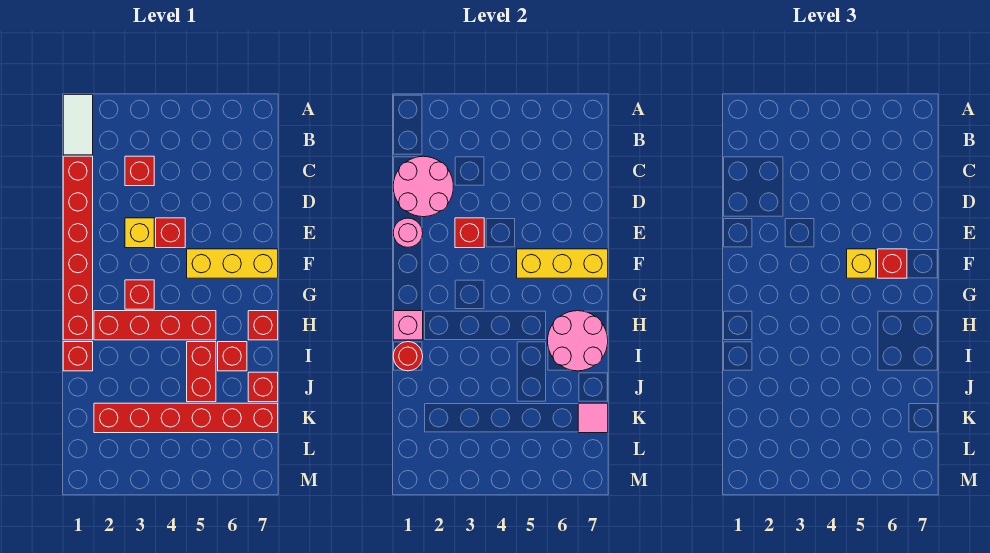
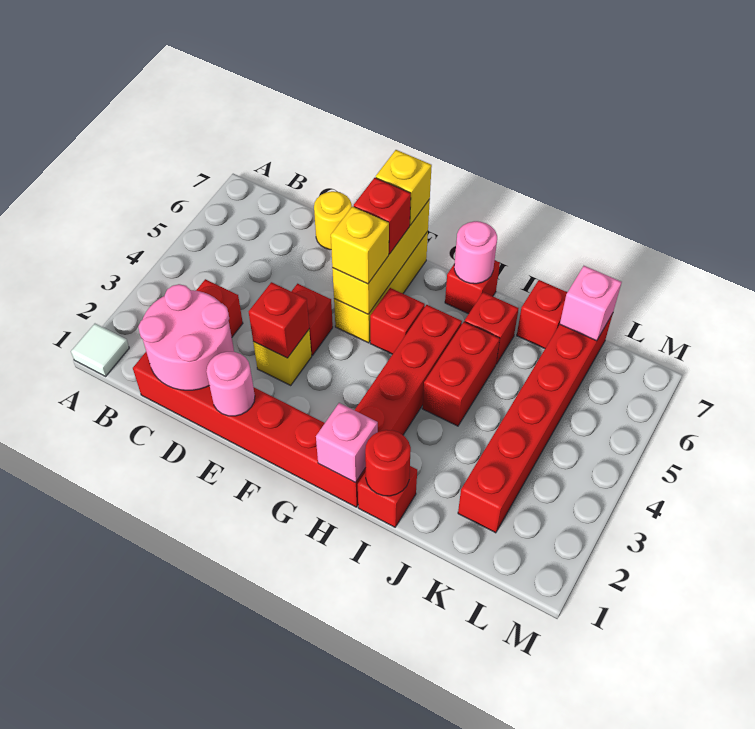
white 1x2 tile [63,95,93,155] -> white 1x1 tile [71,324,129,376]
none -> yellow 1x1 round brick [314,191,352,250]
none -> yellow 1x1 brick [376,150,432,225]
red 1x1 brick [125,280,154,309] -> red 1x1 brick moved to [370,288,425,354]
pink 2x2 round brick [548,311,608,371] -> pink 1x1 round brick [454,221,497,284]
red 1x2 brick [187,342,216,402] -> red 1x2 brick turned to [422,322,500,426]
pink 1x1 tile [578,403,608,433] -> pink 1x1 brick [560,266,622,341]

